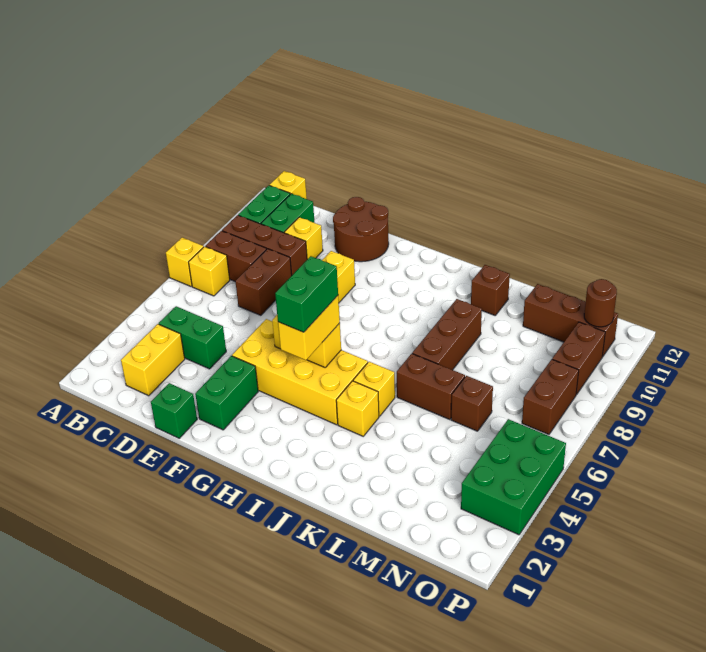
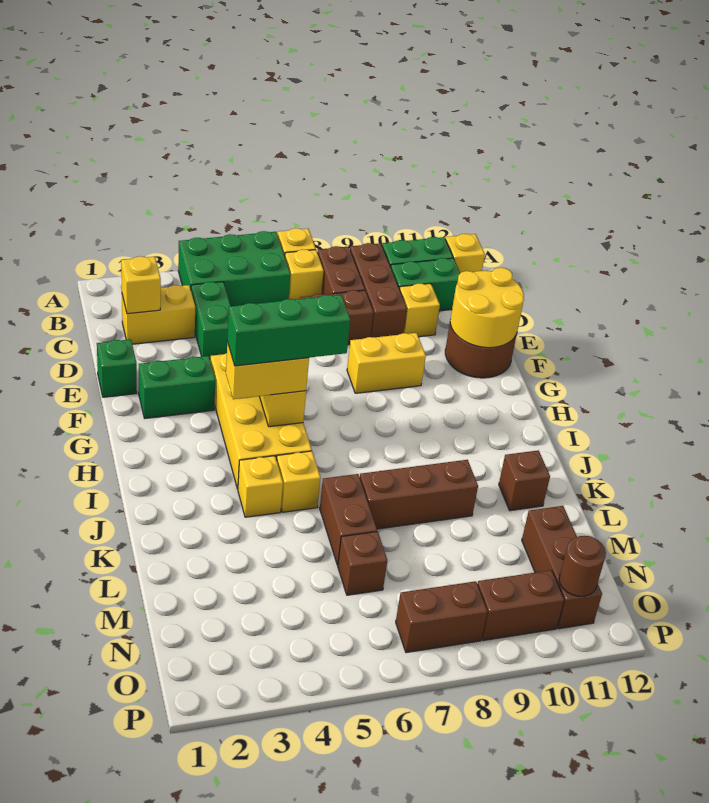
none -> yellow 1x1 brick [121,256,161,314]
none -> yellow 2x2 round brick [450,268,524,348]
green 1x2 brick [275,256,338,332] -> green 1x3 brick [227,295,350,366]
green 2x3 brick [461,419,566,535] -> green 2x3 brick moved to [178,231,290,306]

